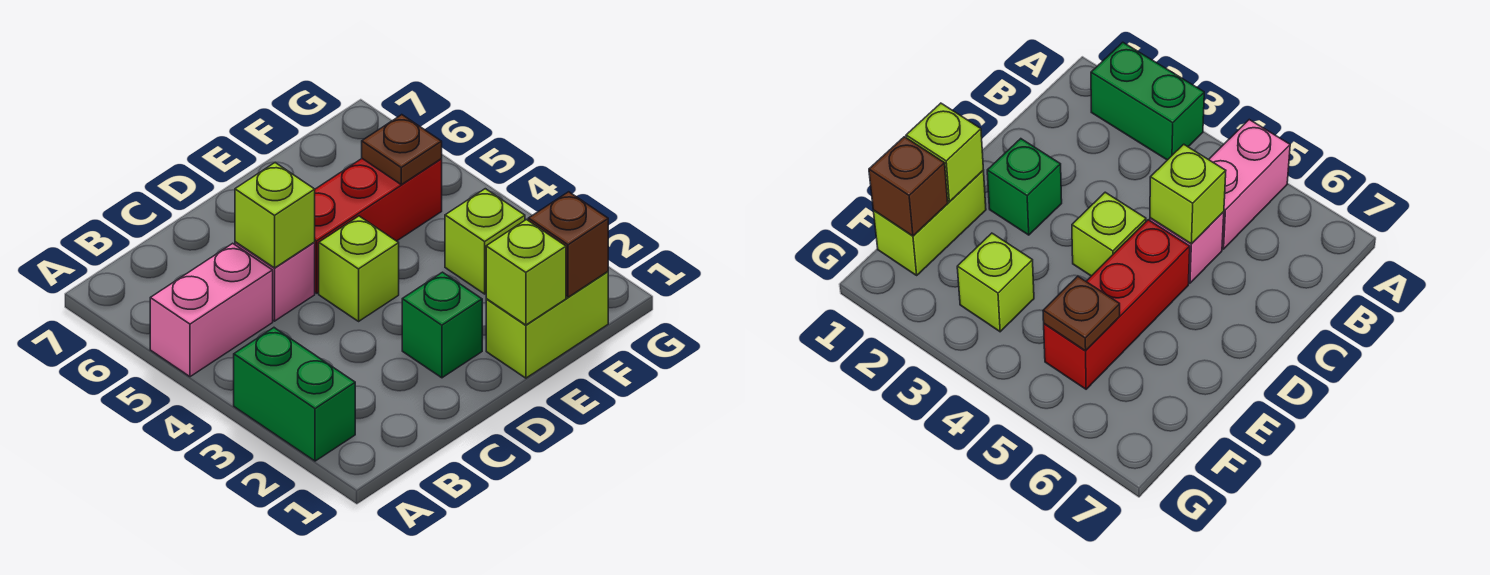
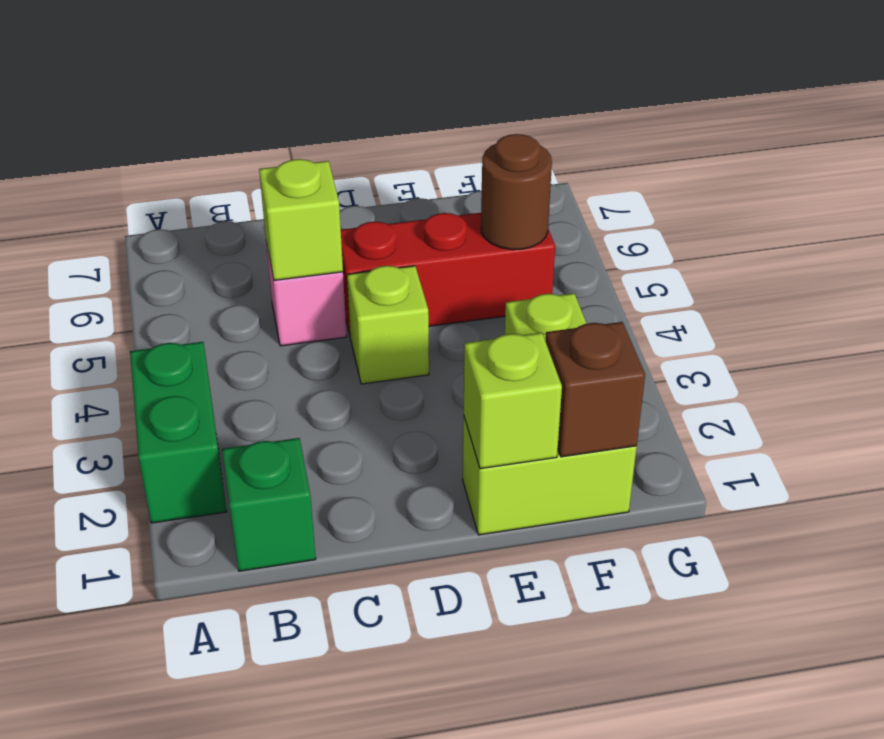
pink 1x2 brick [150,243,273,377] -> none
green 1x1 brick [402,272,482,378] -> green 1x1 brick moved to [222,438,316,571]
brown 1x1 plate [362,115,442,185] -> brown 1x1 round brick [481,134,552,250]

